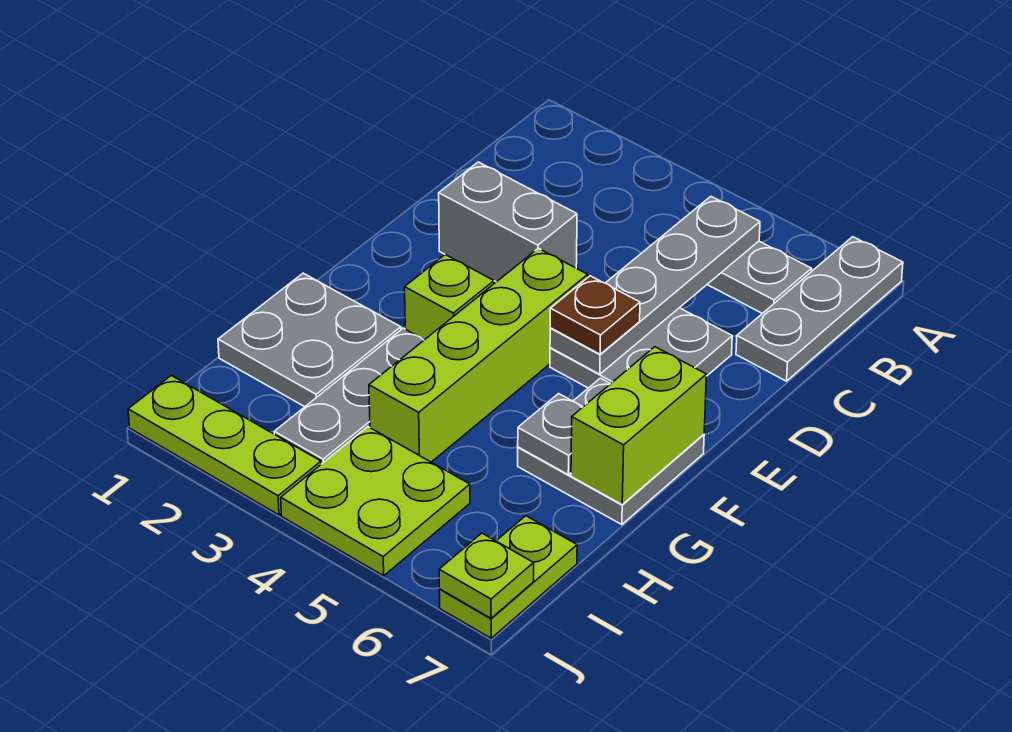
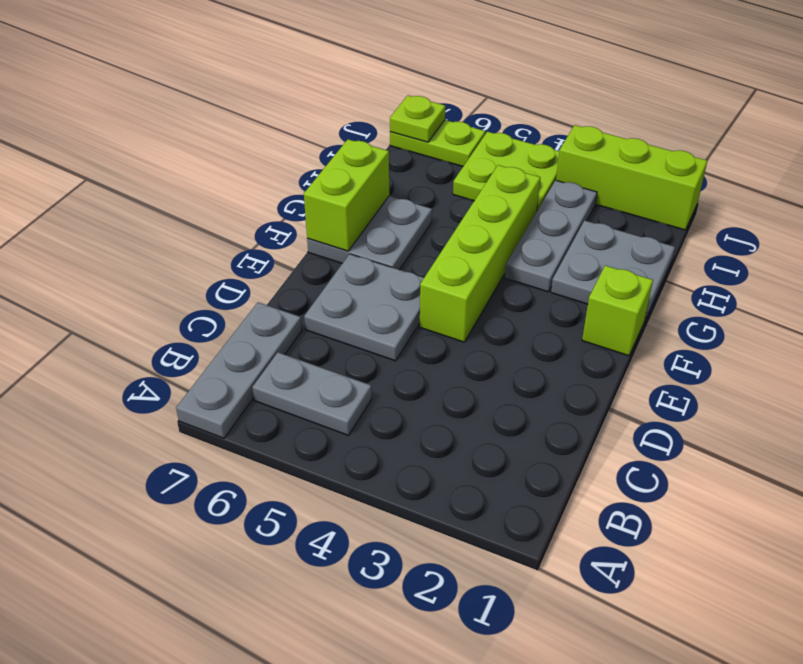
grey 1x4 plate [550,197,760,374] -> none
grey 1x2 brick [439,162,577,282] -> none
brown 1x1 plate [550,276,640,354] -> none
lime 1x1 brick [405,255,494,340] -> lime 1x1 brick moved to [582,266,653,356]
grey 1x1 plate [518,394,583,475] -> none
lime 1x2 plate [439,516,577,638] -> lime 1x2 plate turned to [390,120,485,166]
lime 1x3 plate [128,376,321,515] -> lime 1x3 brick [556,125,707,230]

